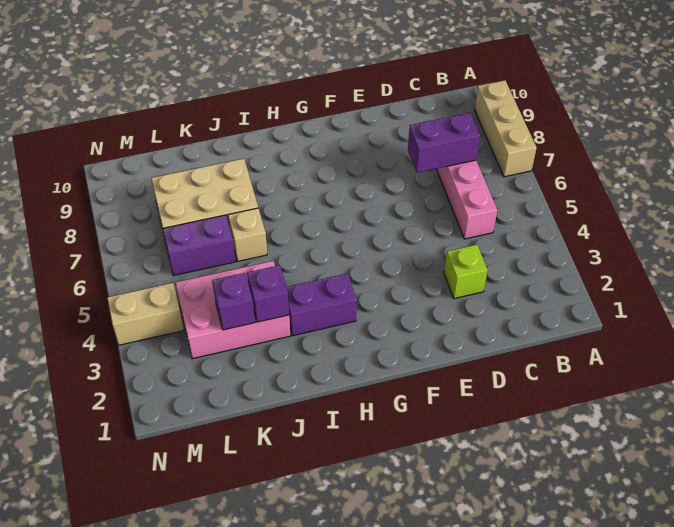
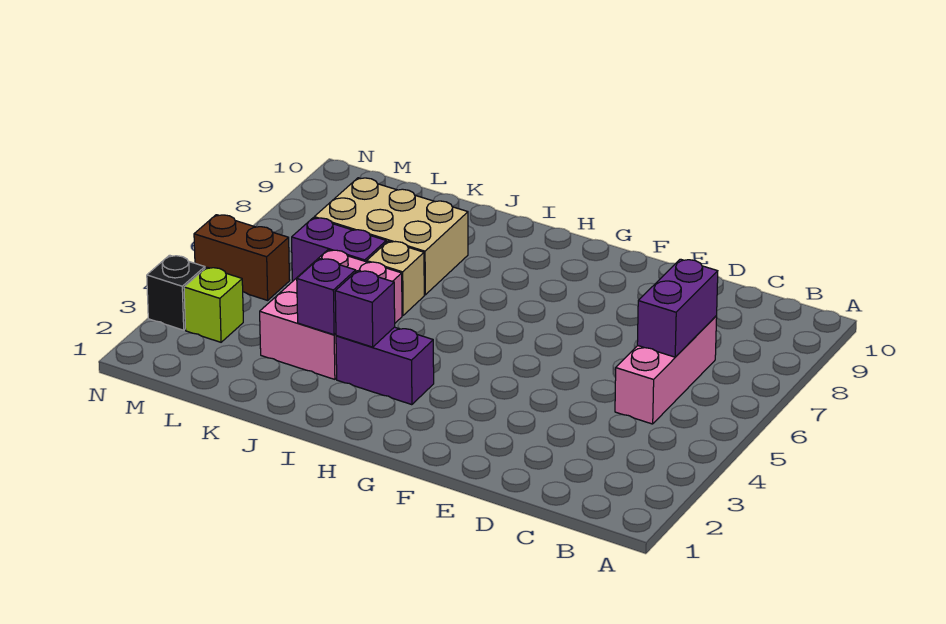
tan 1x3 brick [474,80,536,177] -> none
purple 1x2 brick [408,113,480,173] -> purple 1x2 brick turned to [637,259,718,357]
lime 1x1 brick [444,245,488,299] -> lime 1x1 brick moved to [184,267,243,342]
pink 2x3 brick [175,261,291,359] -> pink 2x3 brick turned to [260,250,402,379]
purple 1x1 brick [212,273,255,330] -> purple 1x1 brick moved to [335,271,395,347]
tan 1x2 brick [107,283,184,345] -> none
none -> brown 1x2 brick [194,215,290,300]
none -> black 1x1 brick [147,255,205,330]

